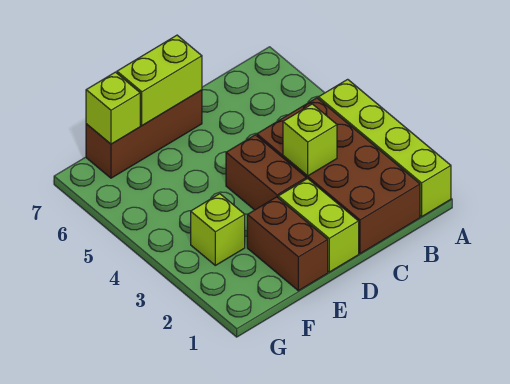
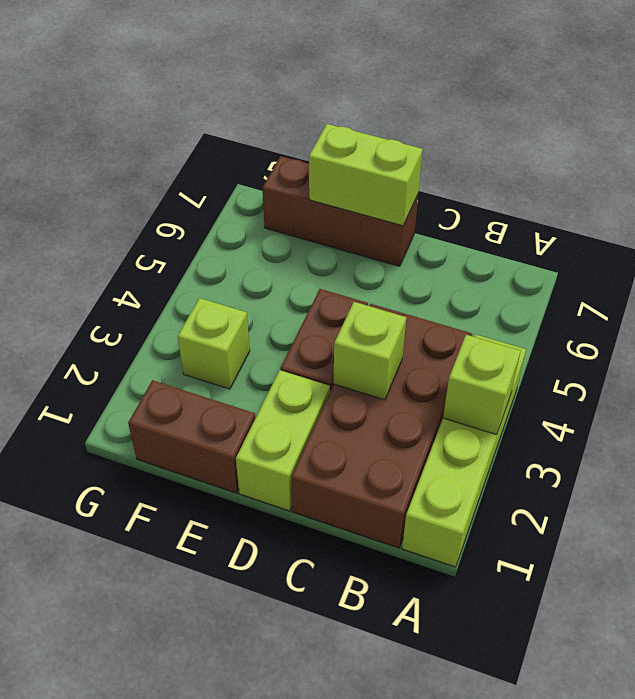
brown 1x2 brick [247,197,328,291] -> brown 1x2 brick turned to [128,380,255,493]
lime 1x1 brick [86,72,140,144] -> lime 1x1 brick moved to [443,335,521,435]

